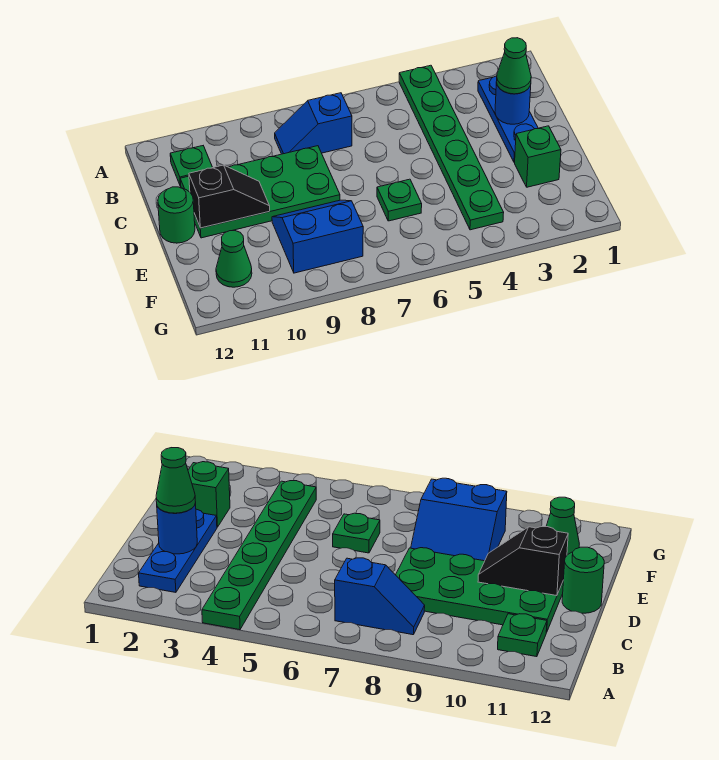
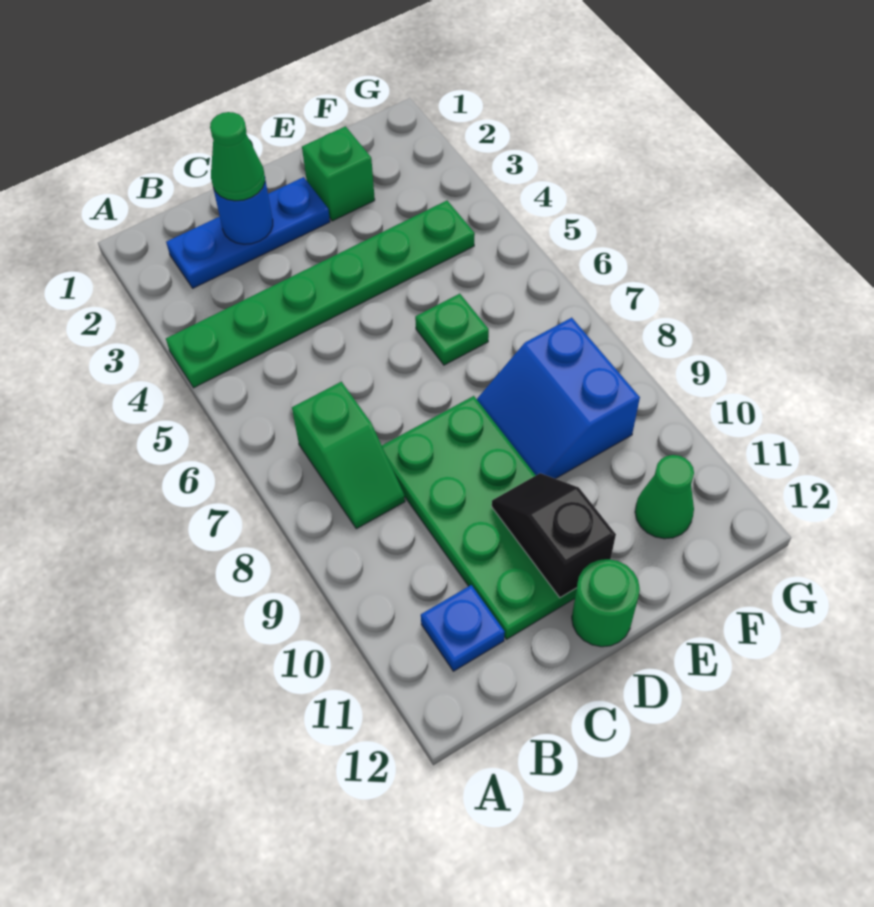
blue 1x2 slope [275,93,352,154] -> green 1x2 slope [292,382,405,529]
green 1x1 plate [170,146,213,186] -> blue 1x1 plate [421,585,505,671]

